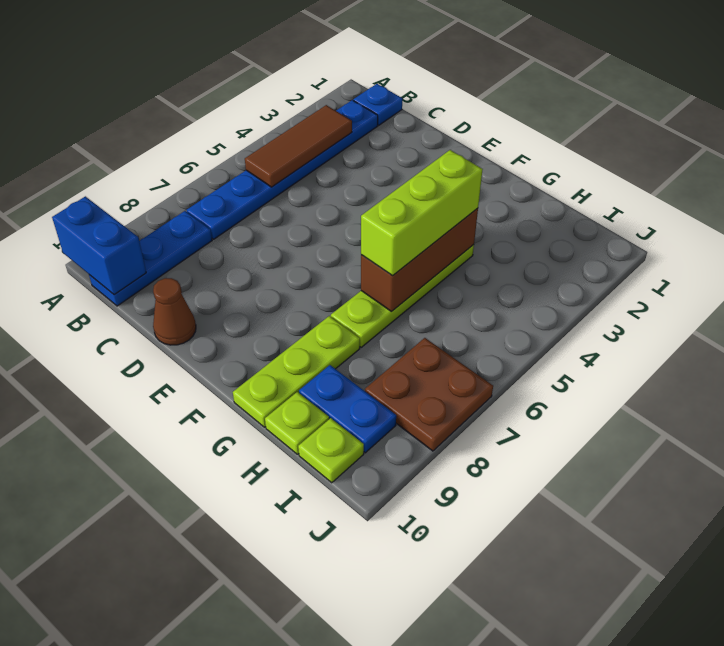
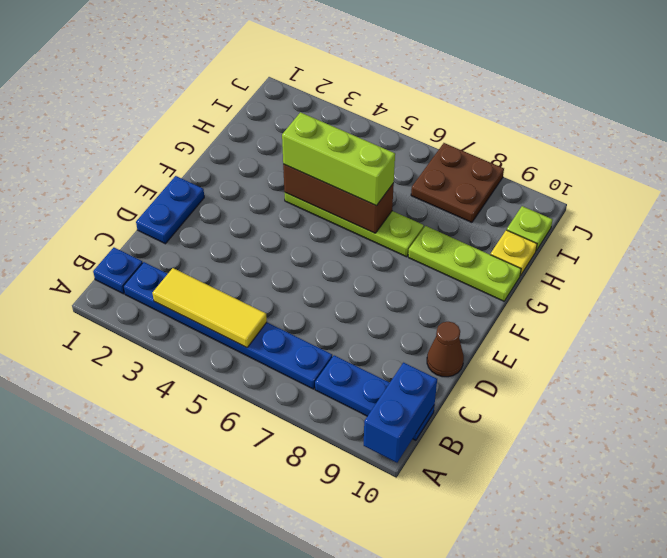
brown 1x3 tile [245,105,352,187] -> yellow 1x3 tile [153,268,267,348]
blue 1x2 plate [299,365,396,453] -> blue 1x2 plate moved to [136,176,204,244]
lime 1x1 plate [265,392,329,454] -> yellow 1x1 plate [490,230,537,276]

